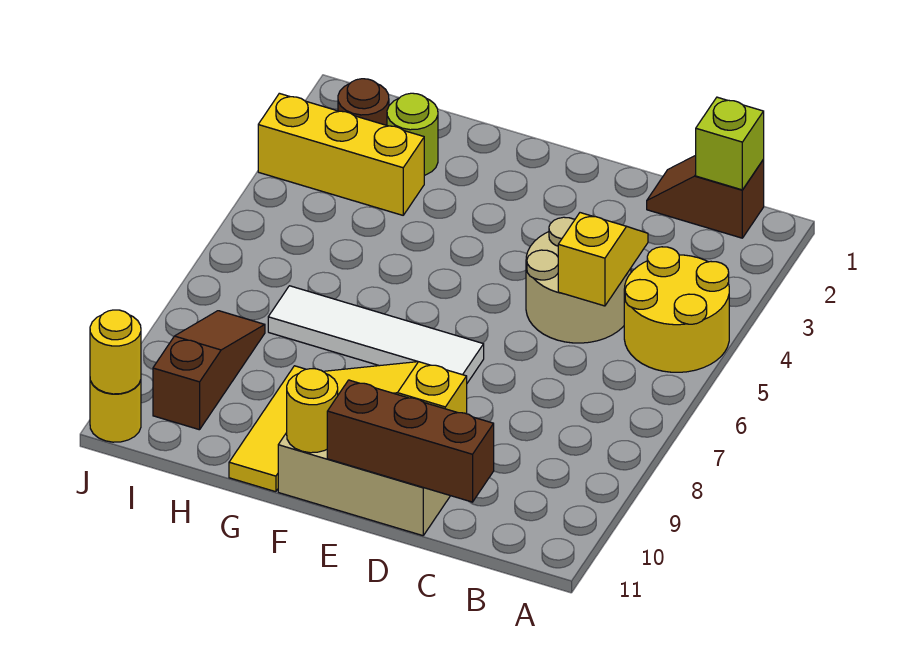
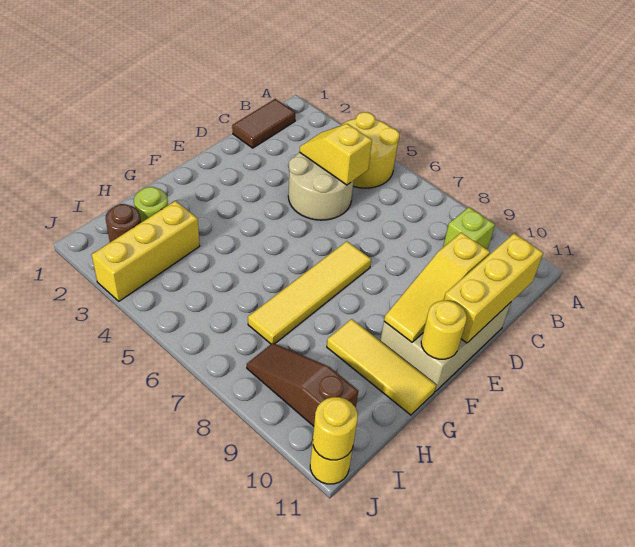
brown 1x2 slope [647,155,764,238] -> brown 1x2 tile [232,99,295,148]
lime 1x1 brick [696,97,764,190] -> lime 1x1 brick moved to [443,207,495,250]
brown 1x3 brick [327,380,494,502] -> yellow 1x3 brick [444,234,543,343]
white 1x4 tile [268,286,484,383] -> yellow 1x4 tile [248,241,371,344]

